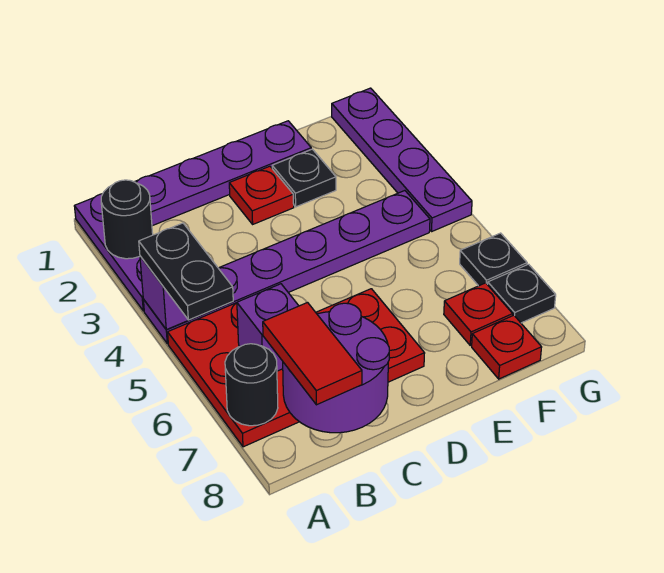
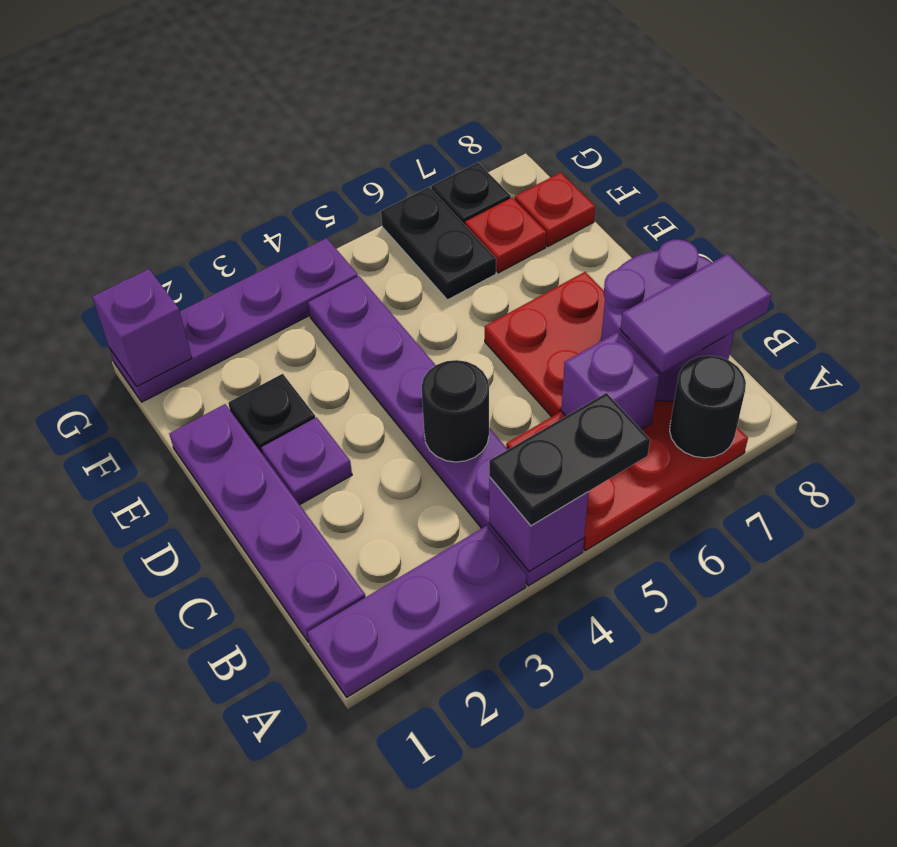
black 1x1 round brick [101,180,153,259] -> black 1x1 round brick moved to [421,360,489,462]
red 1x2 tile [263,303,362,405] -> purple 1x2 tile [620,254,771,372]
red 1x1 plate [229,166,294,224] -> purple 1x1 plate [261,417,352,505]
none -> purple 1x1 brick [92,269,192,386]
black 1x1 plate [460,233,527,286] -> black 1x2 plate [381,187,496,300]

